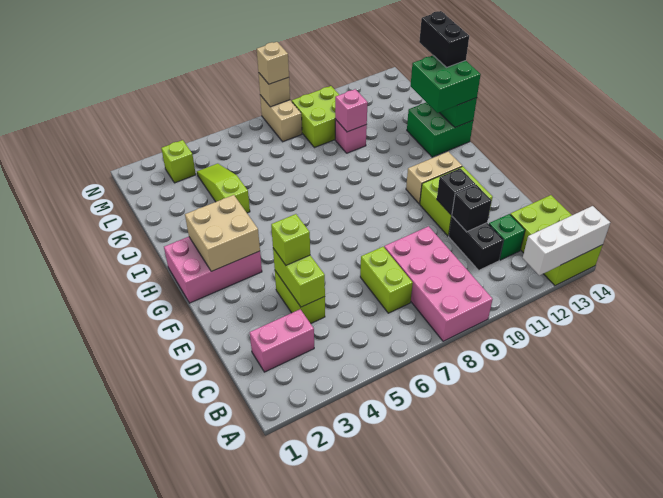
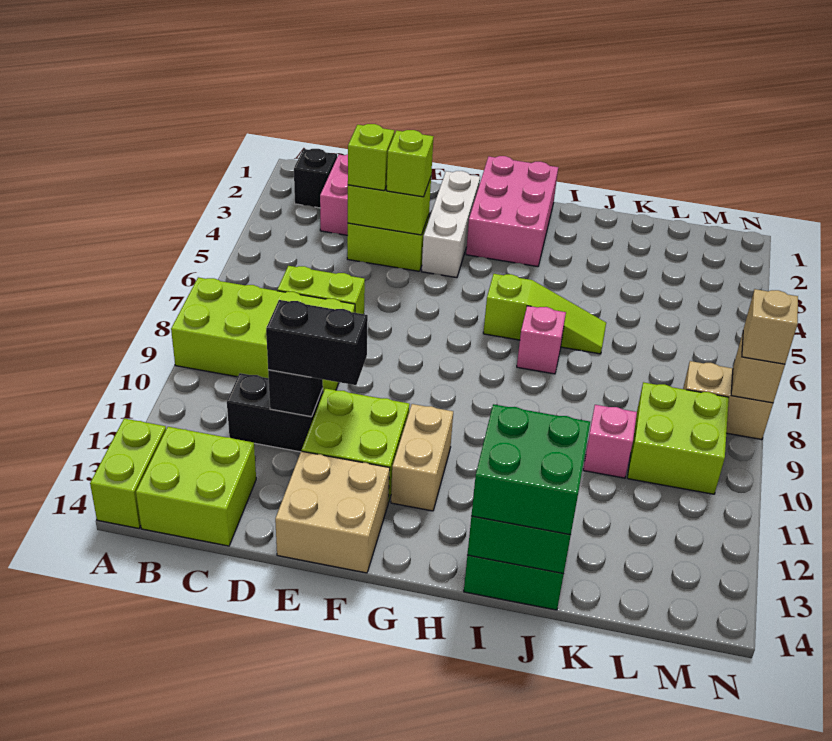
pink 2x4 brick [384,226,493,341] -> lime 2x4 brick [171,277,355,392]
white 1x3 brick [523,206,610,275] -> white 1x3 brick moved to [422,171,480,278]
green 1x1 brick [489,214,525,260] -> none
black 1x1 brick [437,168,475,215] -> black 1x1 brick moved to [294,149,337,208]
tan 2x2 brick [185,195,260,271] -> tan 2x2 brick moved to [275,451,390,573]
lime 1x3 slope [197,164,250,213] -> lime 1x3 slope moved to [483,274,606,354]
black 1x2 brick [419,11,469,67] -> black 1x2 brick moved to [266,300,368,385]
pink 1x1 brick [335,89,368,132] -> pink 1x1 brick moved to [517,306,566,374]
lime 1x1 brick [161,140,196,183] -> lime 1x1 brick moved to [348,124,394,191]

